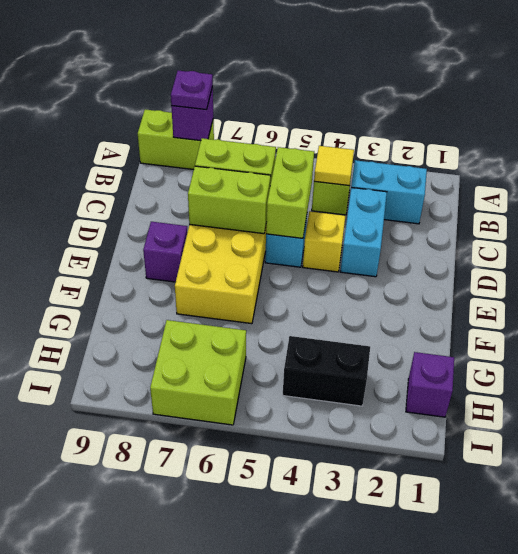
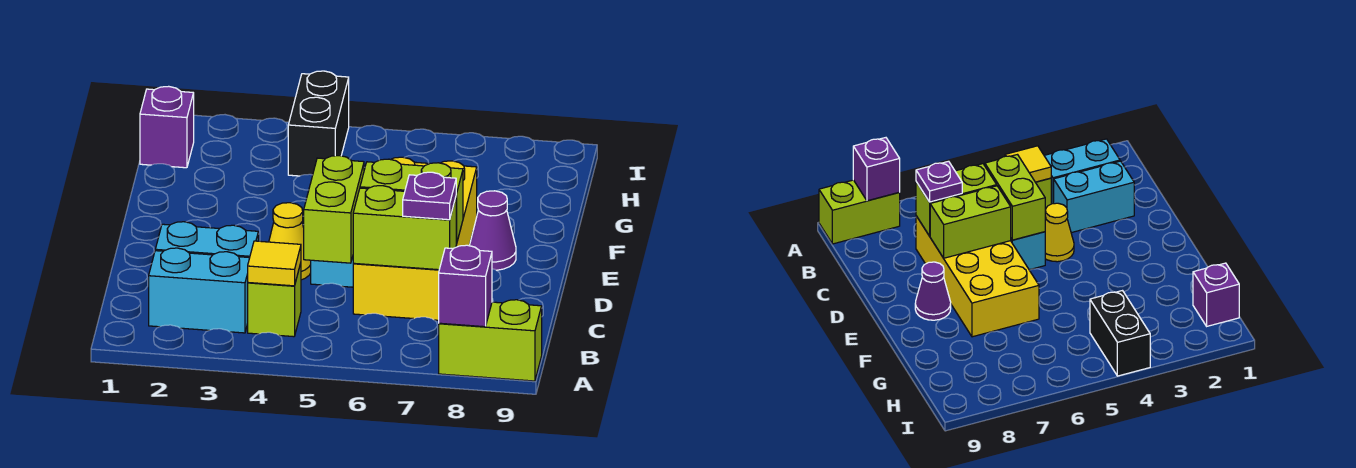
purple 1x1 plate [171,71,213,110] -> purple 1x1 plate moved to [403,172,456,220]
cyan 1x2 brick [340,187,387,277] -> cyan 1x2 brick turned to [155,222,258,258]
yellow 1x1 brick [303,211,345,272] -> yellow 1x1 cone [269,203,311,280]
purple 1x1 brick [143,222,188,282] -> purple 1x1 cone [469,191,516,270]
black 1x2 brick [283,336,370,406] -> black 1x2 brick turned to [288,71,349,176]
lime 2x2 brick [150,320,246,425] -> none

